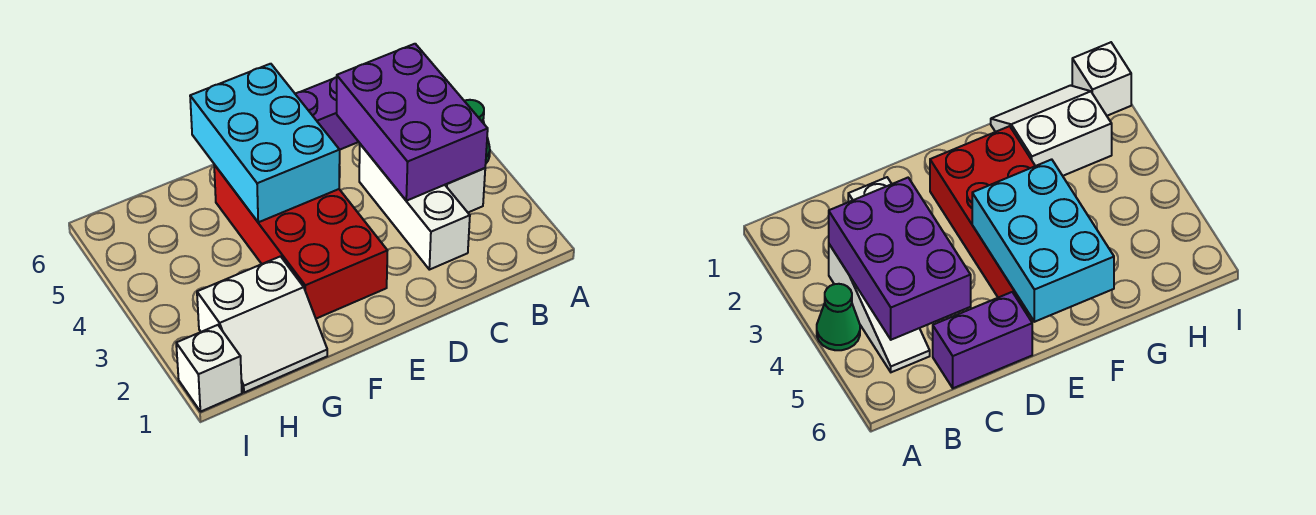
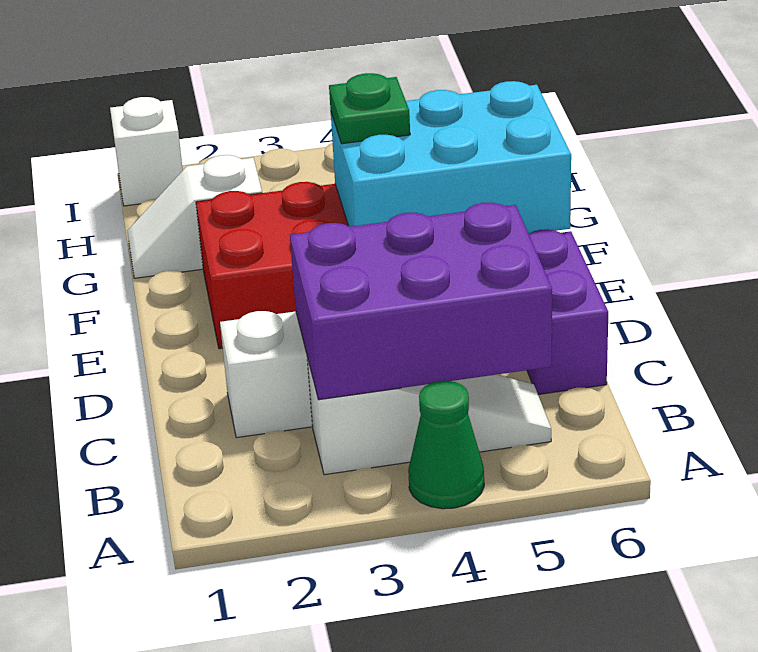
none -> green 1x1 plate [329,73,410,144]
white 2x2 slope [197,256,327,393] -> white 1x2 slope [128,155,262,278]

